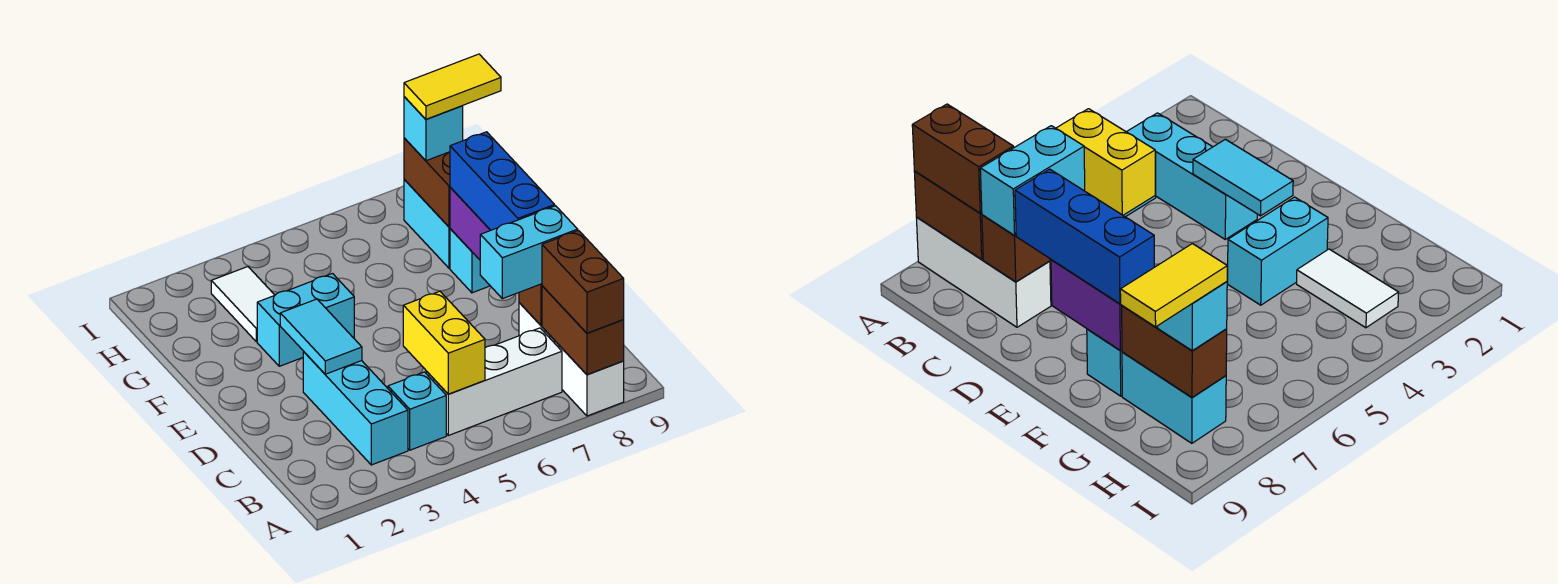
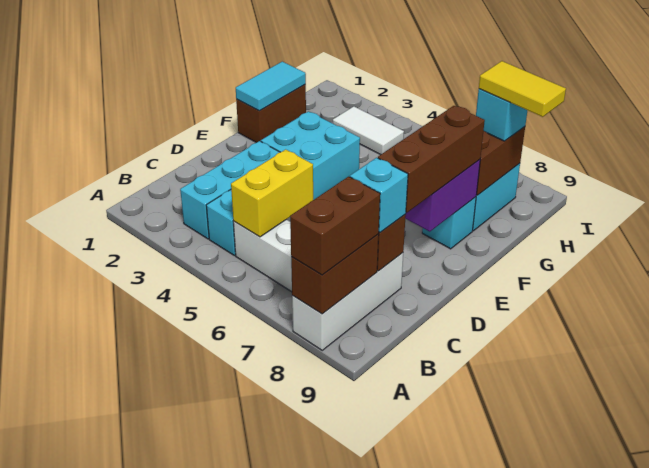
cyan 1x2 brick [480,206,578,299] -> cyan 1x1 brick [350,158,408,233]
cyan 1x2 tile [280,299,362,374] -> cyan 1x2 tile moved to [236,62,306,111]
blue 1x3 brick [450,132,555,230] -> brown 1x3 brick [378,106,485,213]
none -> brown 1x2 brick [236,85,306,143]
cyan 1x2 brick [257,274,354,366] -> cyan 2x2 brick [261,111,360,200]
white 1x2 tile [211,267,275,342] -> white 1x2 tile turned to [333,106,404,155]

